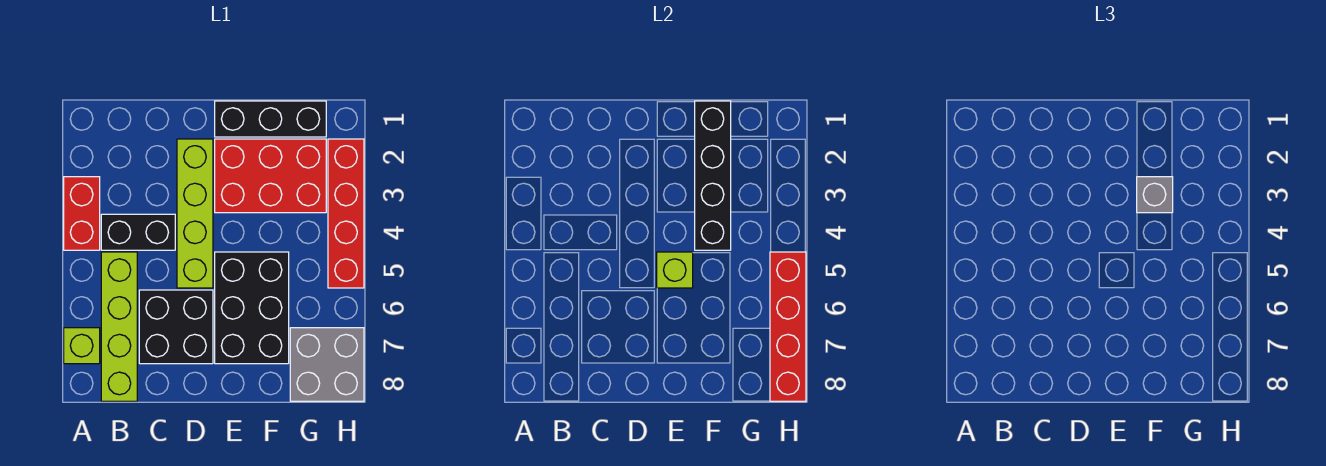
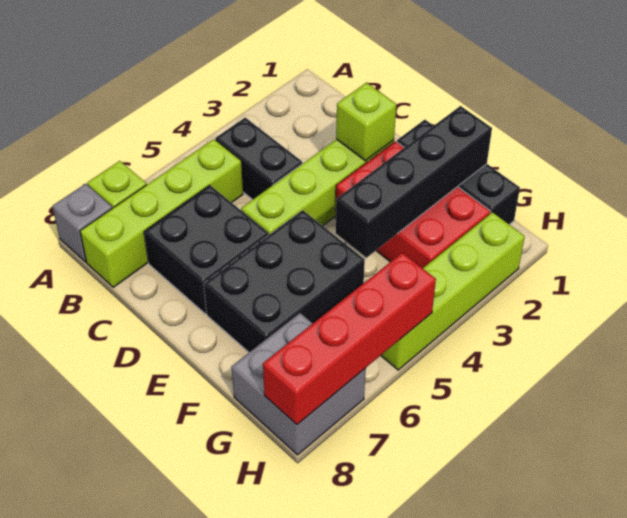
red 1x2 brick [64,177,100,250] -> none
lime 1x1 brick [657,252,693,288] -> lime 1x1 brick moved to [336,83,396,161]
grey 1x1 brick [1137,177,1173,213] -> grey 1x1 brick moved to [52,184,112,262]
red 1x4 brick [328,139,364,288] -> lime 1x4 brick [381,212,525,370]

